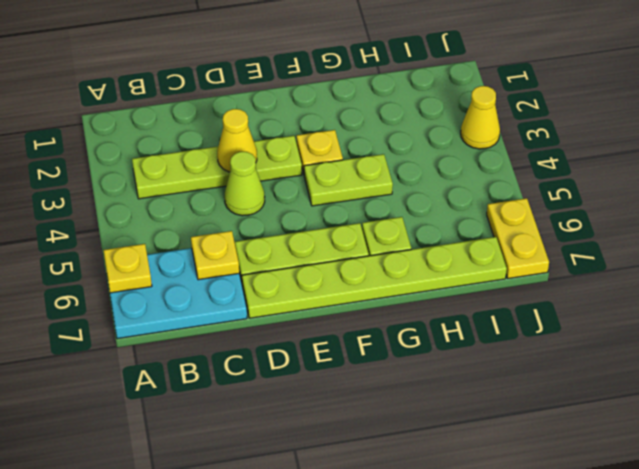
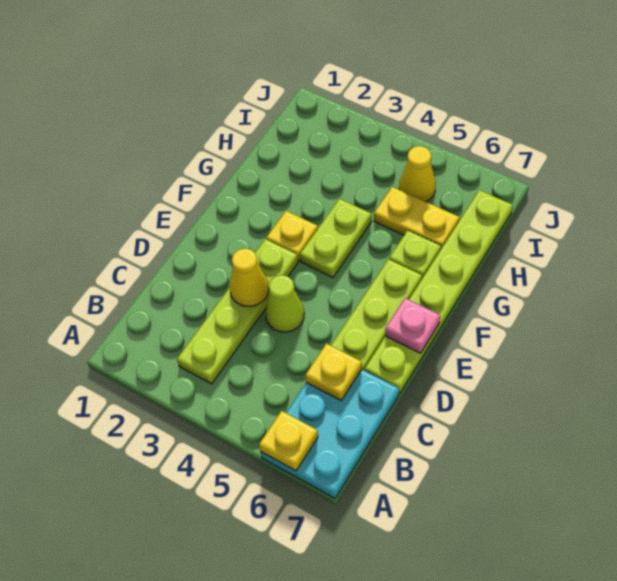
none -> pink 1x1 plate [385,298,440,353]
yellow 1x1 cone [461,86,500,149] -> yellow 1x1 cone moved to [399,146,436,202]
yellow 1x2 plate [487,198,549,279] -> yellow 1x2 plate moved to [374,187,459,249]

